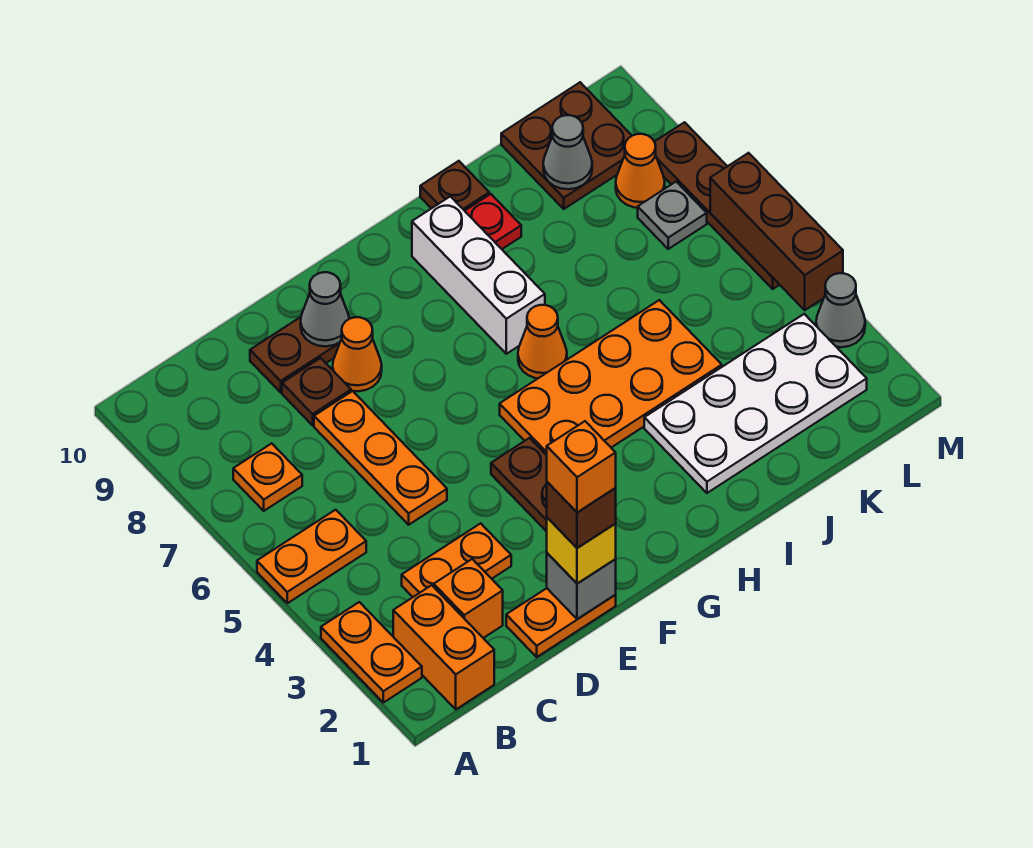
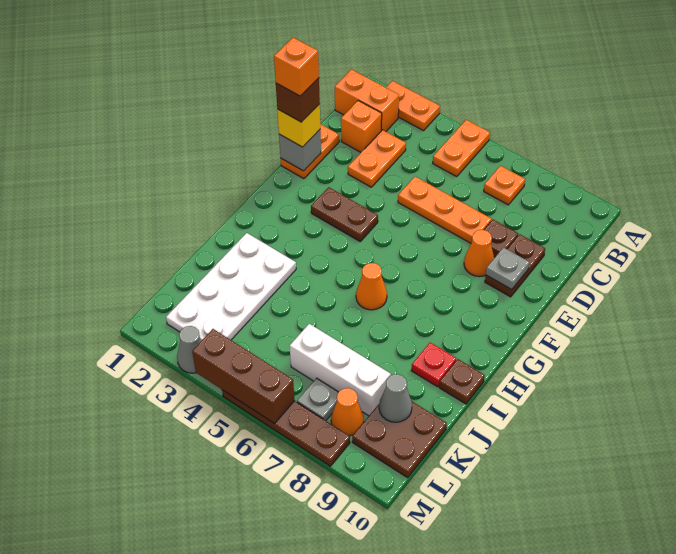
grey 1x1 cone [301,272,349,346] -> grey 1x1 plate [486,247,529,290]
orange 2x4 plate [500,300,722,455] -> none
white 1x3 brick [412,196,545,354] -> white 1x3 brick moved to [290,324,391,416]

